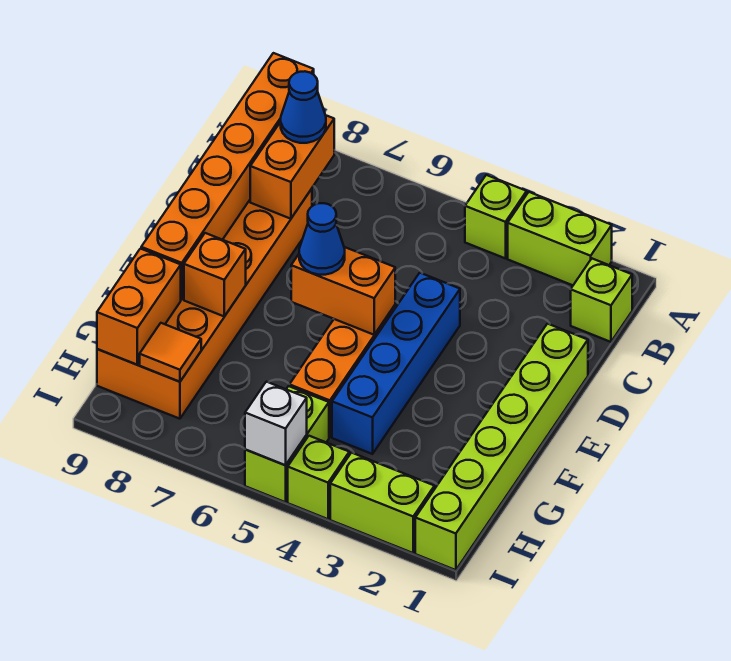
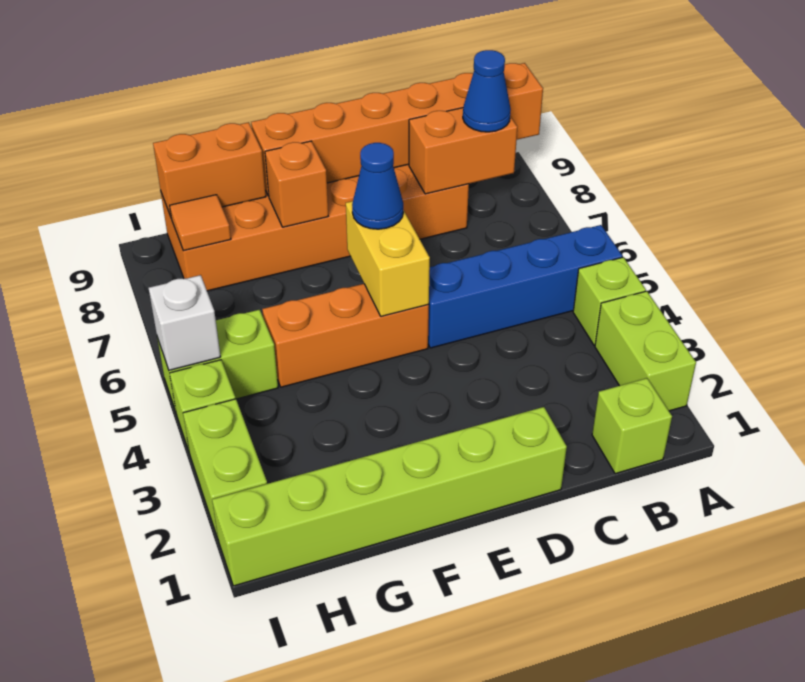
blue 1x4 brick [332,273,460,454] -> blue 1x4 brick moved to [428,225,622,348]
orange 1x2 brick [291,247,395,335] -> yellow 1x2 brick [346,201,430,316]

